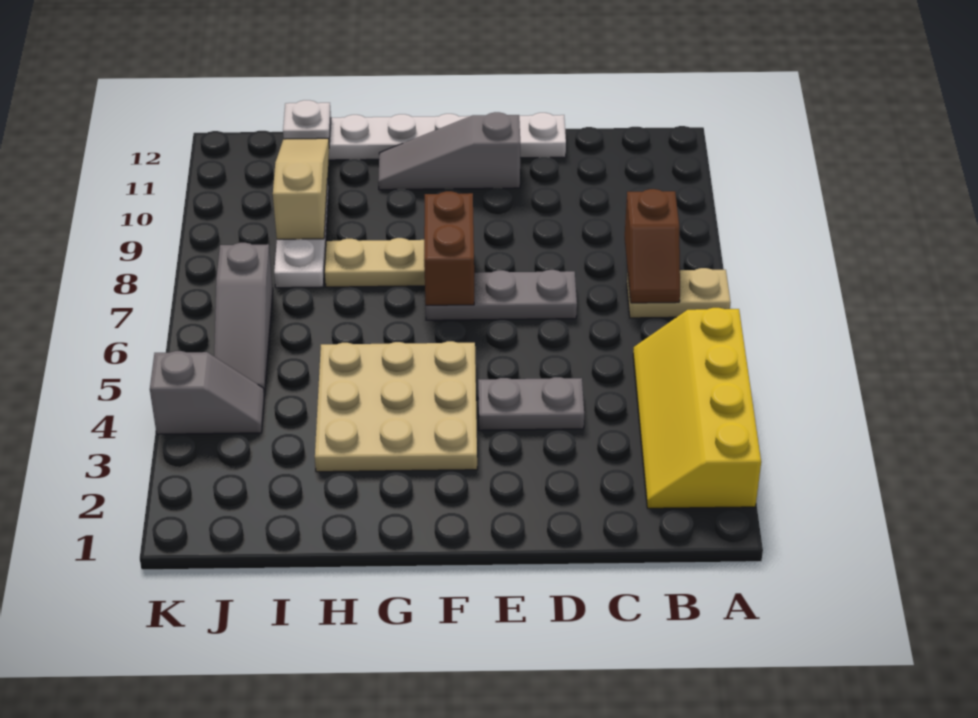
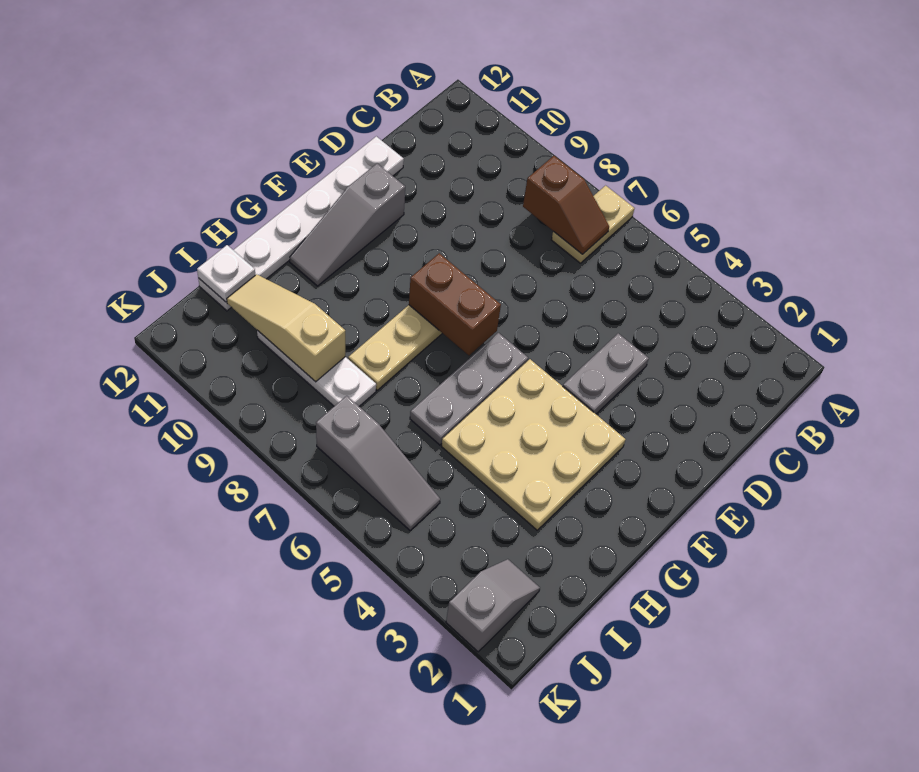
yellow 2x4 slope [633,308,761,508] -> none
grey 1x3 plate [426,270,577,320] -> grey 1x3 plate moved to [410,333,528,445]
grey 1x2 slope [150,351,264,434] -> grey 1x2 slope moved to [446,559,540,652]

